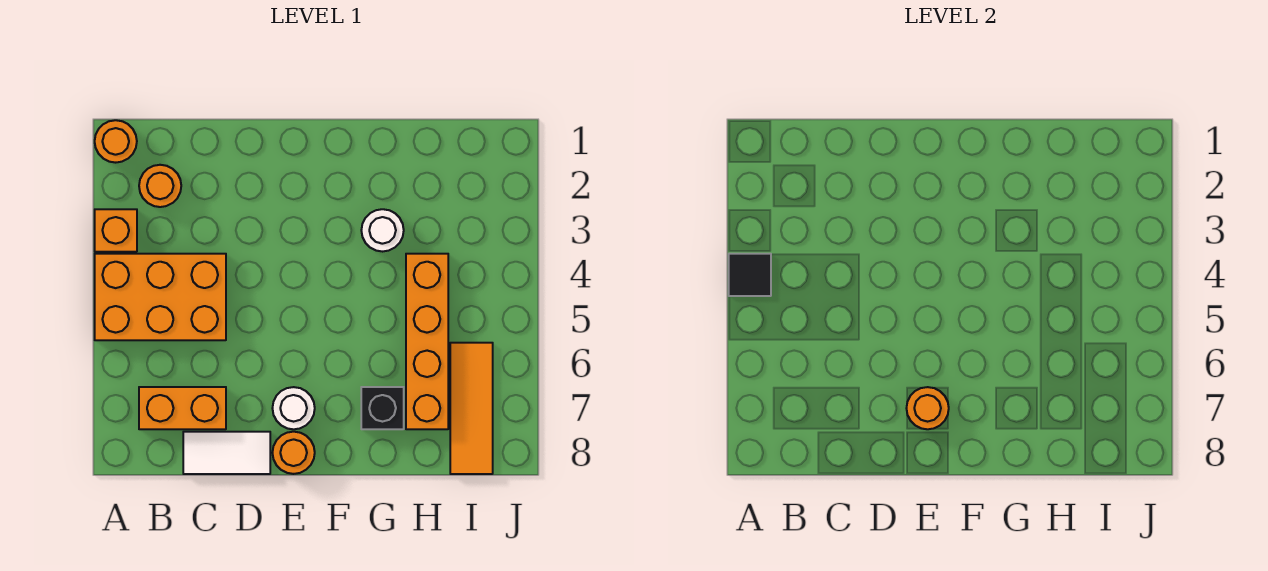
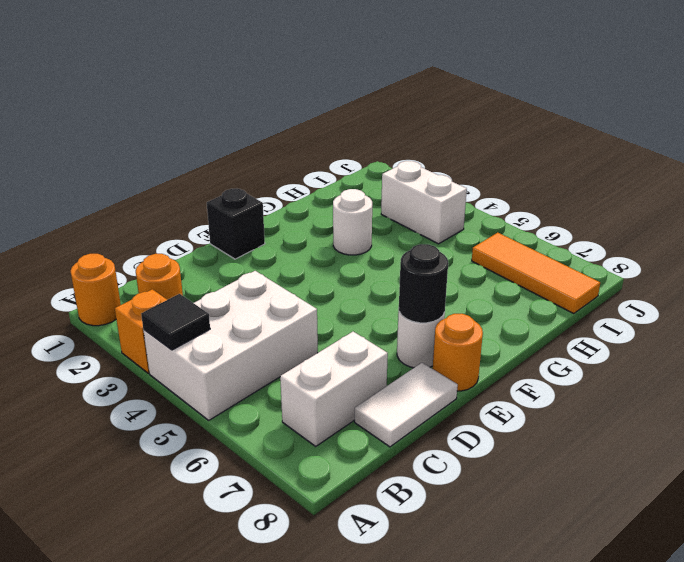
orange 2x3 brick [95,254,226,340] -> white 2x3 brick [143,271,318,420]
orange 1x2 brick [139,387,226,429] -> white 1x2 brick [280,332,388,446]
orange 1x1 round brick [906,387,949,429] -> black 1x1 round brick [399,244,448,323]
black 1x1 brick [361,387,404,429] -> black 1x1 brick moved to [207,189,265,259]
orange 1x4 brick [406,254,448,429] -> none
none -> white 1x2 brick [381,161,467,244]

